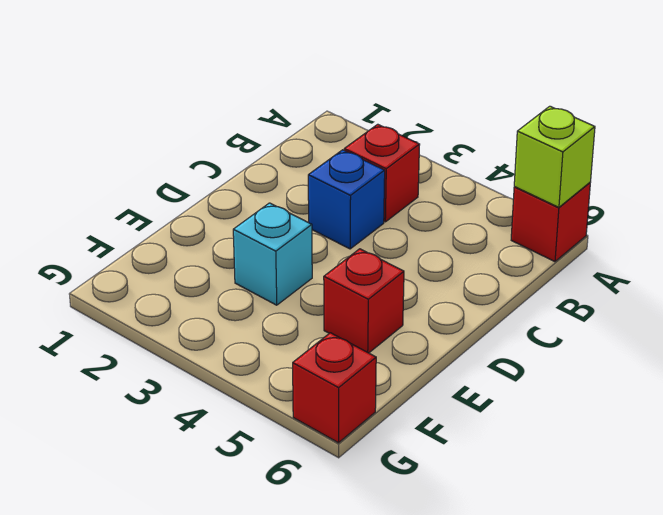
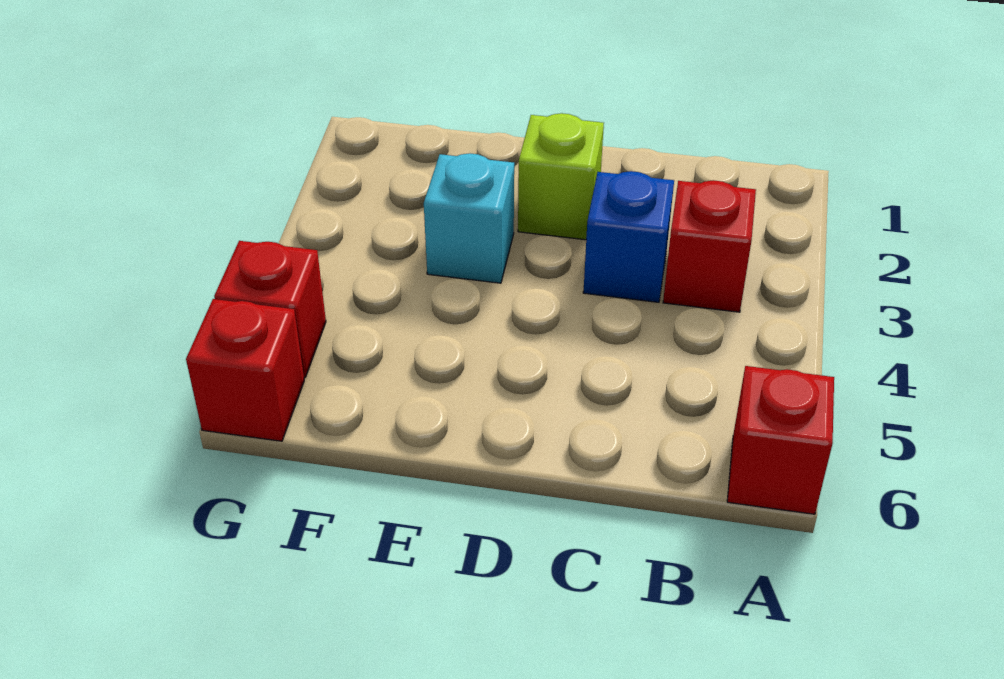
lime 1x1 brick [514,106,595,207] -> lime 1x1 brick moved to [518,113,604,240]
red 1x1 brick [324,249,404,353] -> red 1x1 brick moved to [214,241,326,378]

